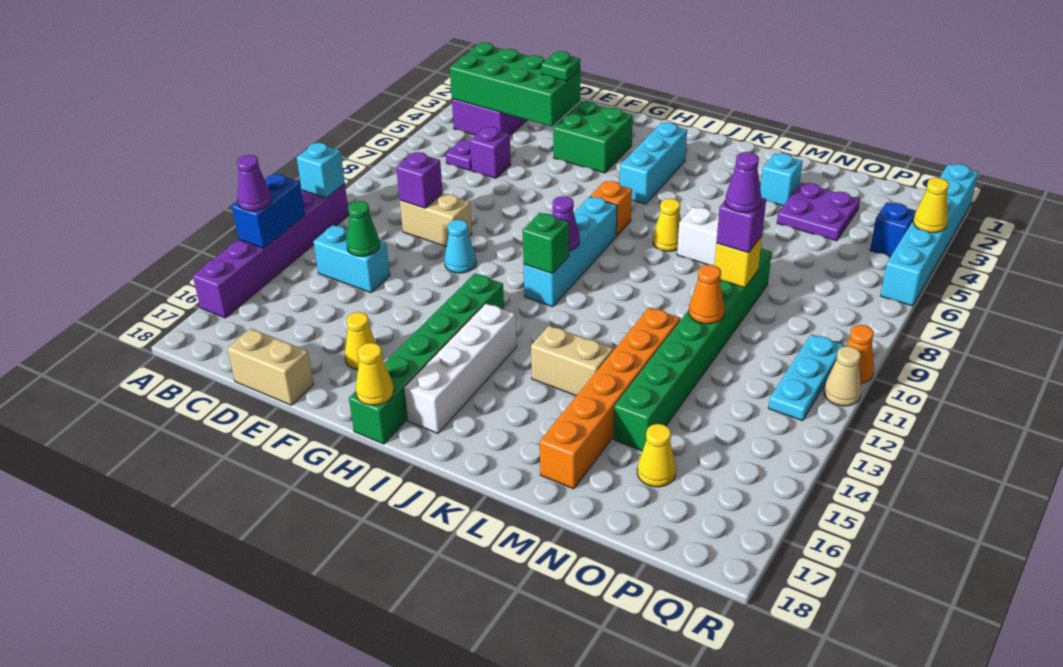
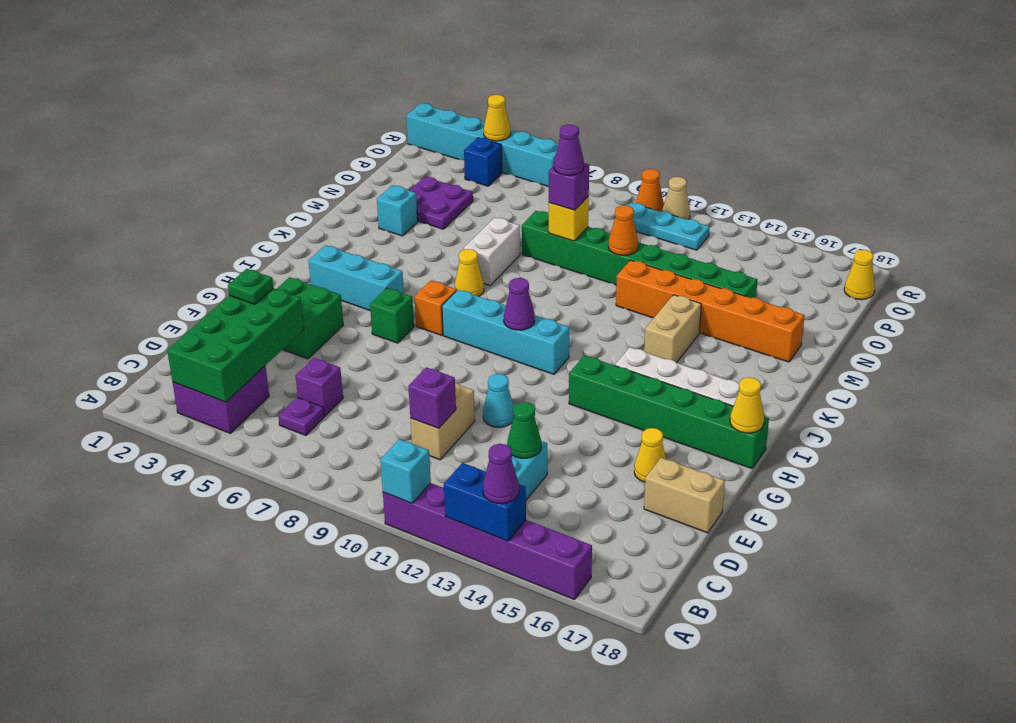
tan 1x2 brick [227,328,314,405] -> tan 1x2 brick turned to [644,458,725,533]
green 1x1 brick [523,213,569,274] -> green 1x1 brick moved to [370,288,414,343]
yellow 1x1 cone [637,424,676,487] -> yellow 1x1 cone moved to [844,250,875,300]

